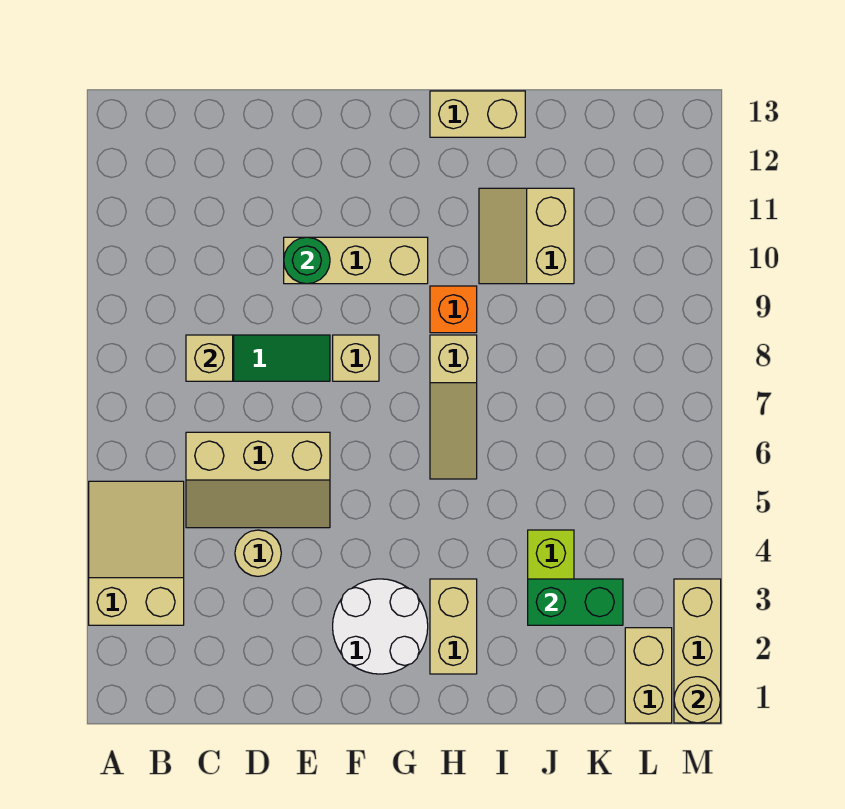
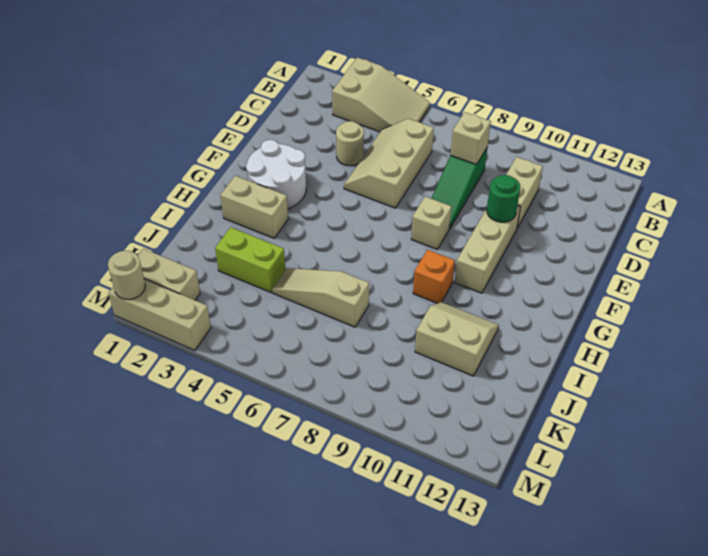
tan 1x3 slope [430,335,477,479] -> tan 1x3 slope moved to [272,268,369,327]
tan 1x2 brick [430,91,525,137] -> tan 1x2 brick moved to [506,157,543,228]
green 1x2 brick [528,579,623,625] -> none

